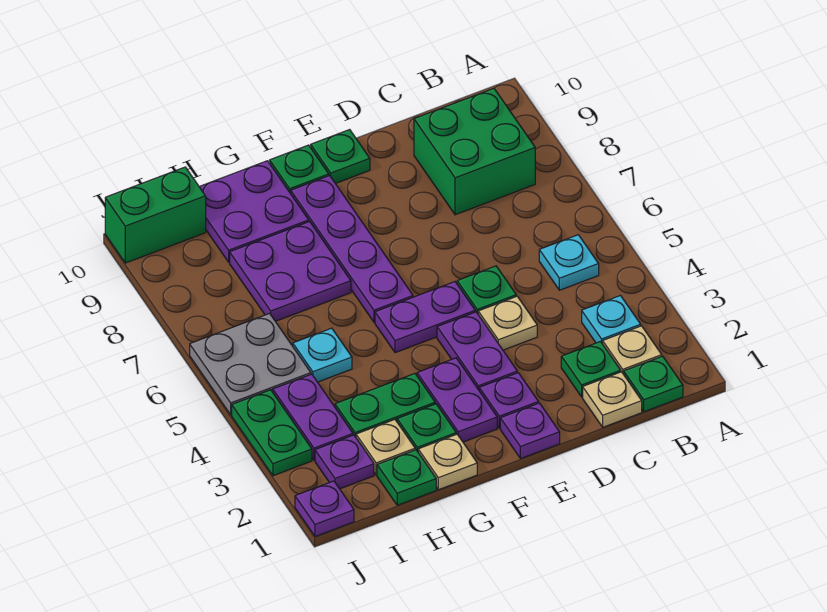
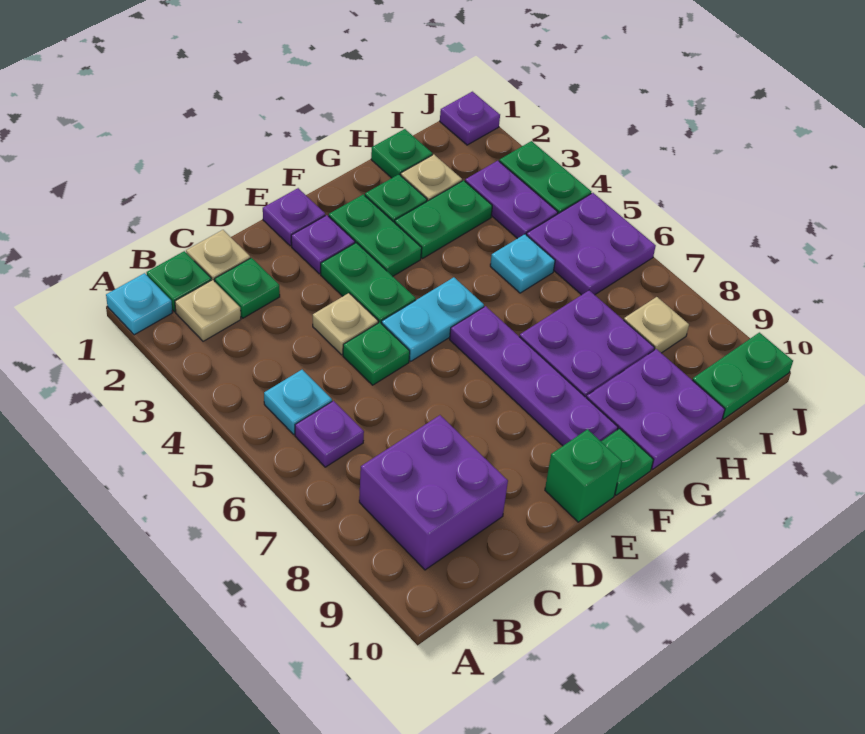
cyan 1x1 plate [582,296,641,344] -> cyan 1x1 plate moved to [106,273,172,335]
green 2x2 brick [414,88,535,215] -> purple 2x2 brick [359,415,508,570]
purple 1x2 plate [437,312,517,390] -> green 1x2 plate [321,243,416,323]
purple 1x2 plate [375,282,475,353] -> cyan 1x2 plate [381,277,484,361]
green 1x1 plate [311,130,370,183] -> green 1x1 brick [545,429,622,522]
purple 1x2 plate [417,358,497,442] -> green 1x2 plate [329,194,422,276]
tan 1x1 plate [418,434,477,490] -> tan 1x1 plate moved to [624,297,689,353]
purple 1x1 plate [315,435,374,489] -> purple 1x1 plate moved to [295,401,364,467]
grey 2x2 plate [190,313,311,415] -> purple 2x2 plate [526,193,656,295]
green 1x2 brick [105,167,206,263] -> green 1x2 plate [693,333,793,419]

